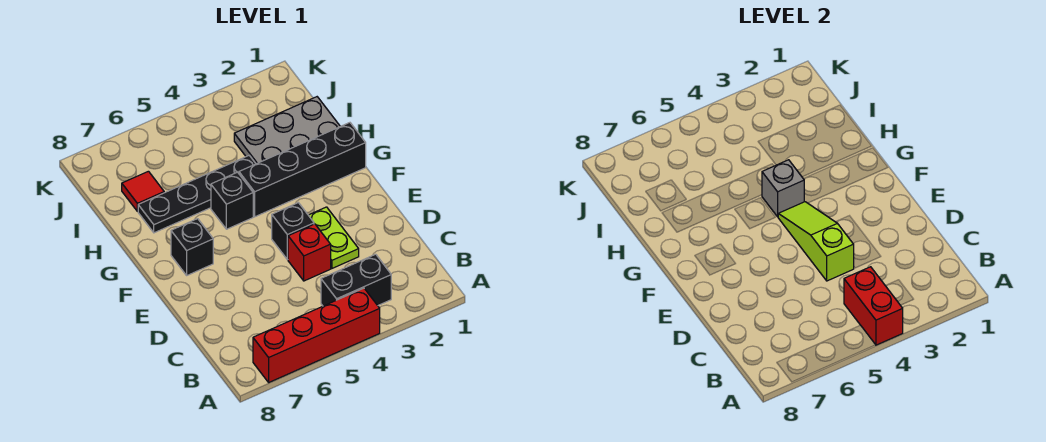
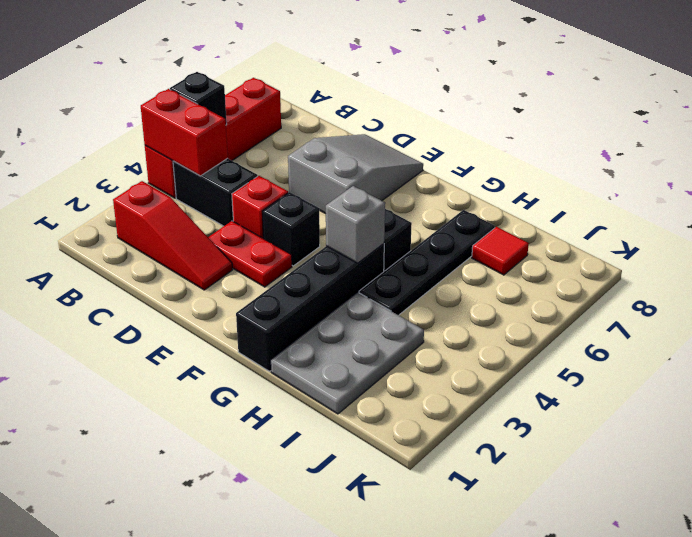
none -> red 1x3 slope [113,181,233,290]
black 1x2 brick [321,254,391,306] -> black 1x2 brick turned to [173,158,258,226]
lime 1x2 plate [309,207,359,268] -> red 1x2 plate [208,221,292,287]
lime 1x3 slope [778,202,854,281] -> none
none -> grey 2x3 slope [288,134,423,214]
black 1x1 brick [171,219,213,275] -> black 1x1 brick moved to [170,72,227,125]

